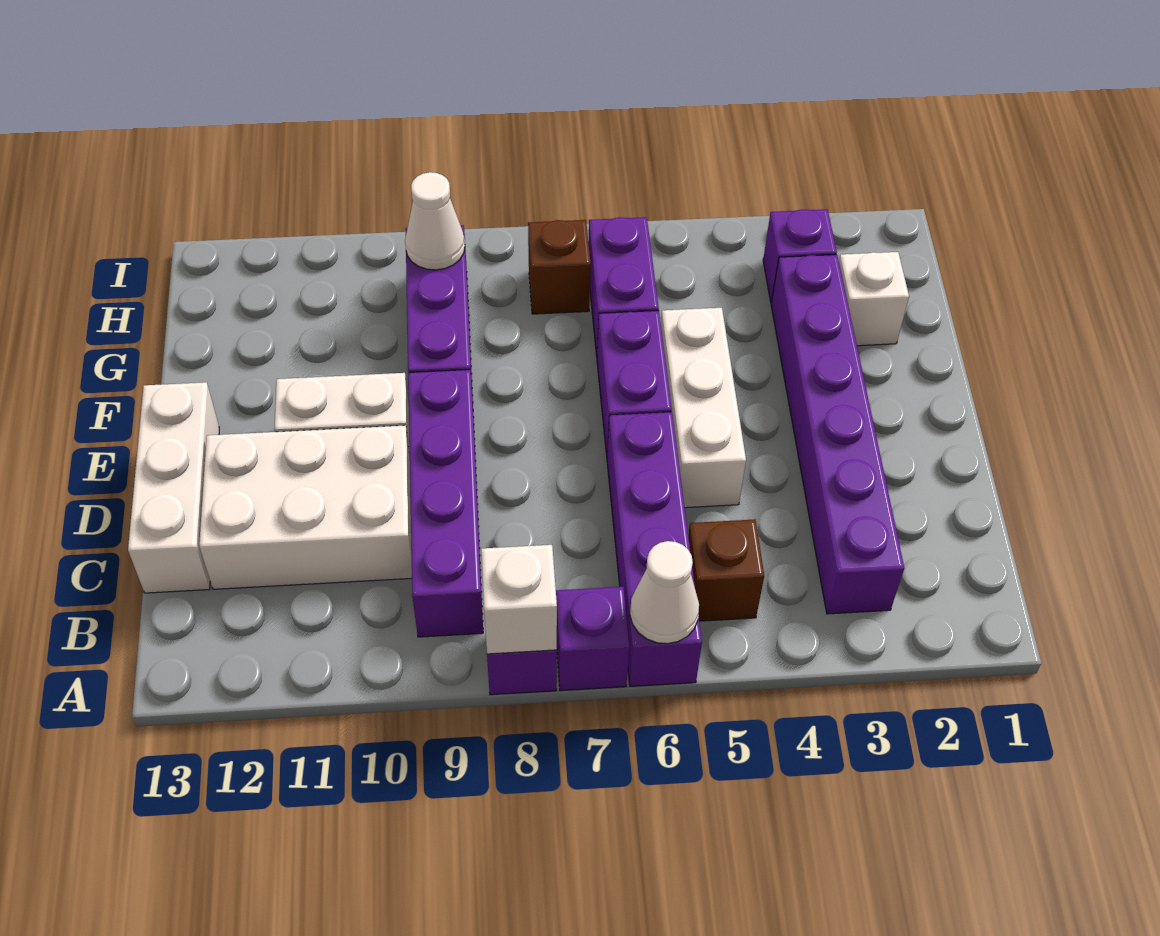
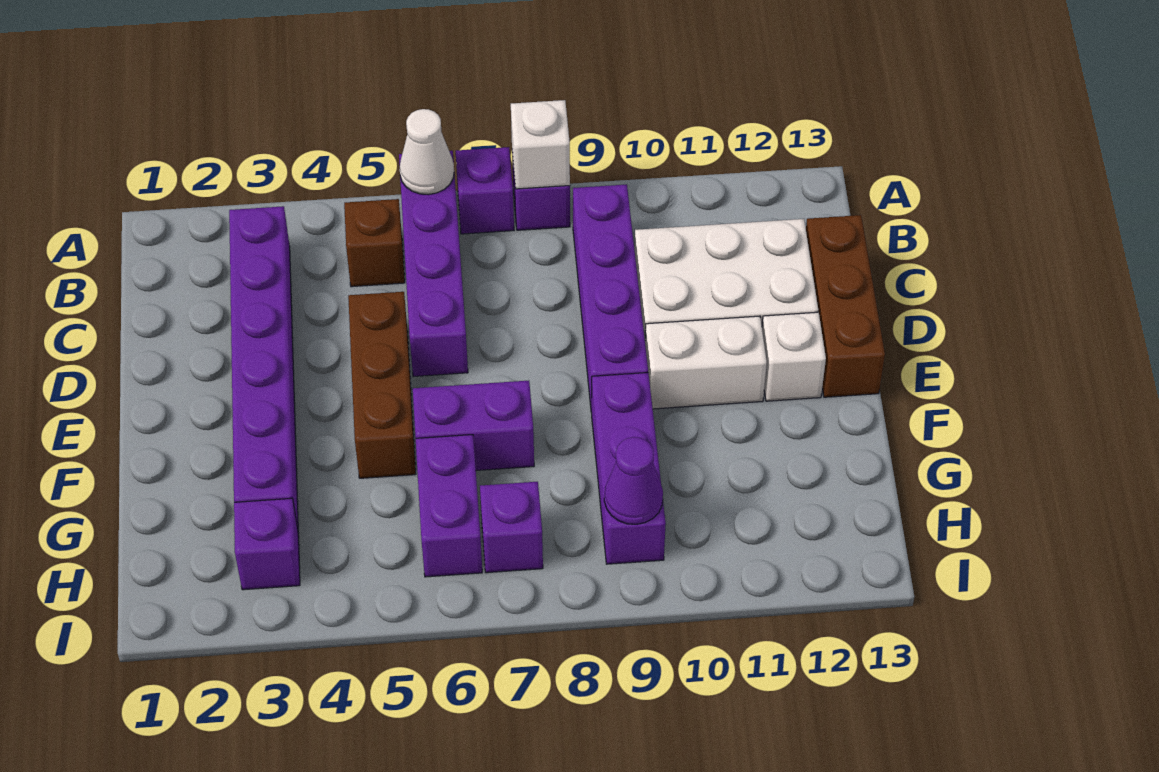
white 1x3 brick [128,382,219,593] -> brown 1x3 brick [806,215,885,397]
white 1x3 brick [661,308,746,508] -> brown 1x3 brick [348,292,416,478]
purple 1x2 brick [597,311,672,455] -> purple 1x2 brick turned to [413,381,534,470]
white 1x1 brick [839,252,909,346] -> white 1x1 brick moved to [762,312,826,401]
brown 1x1 brick [528,220,591,314] -> purple 1x1 brick [480,482,543,573]
white 1x1 cone [405,172,465,270] -> purple 1x1 cone [604,437,663,524]

